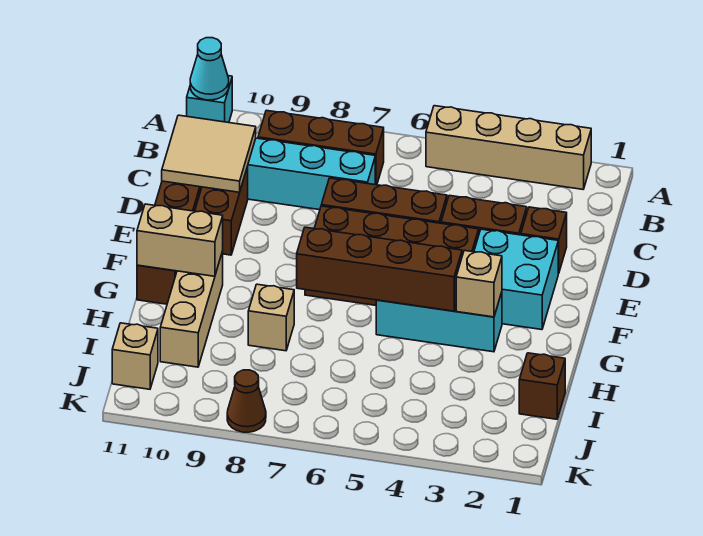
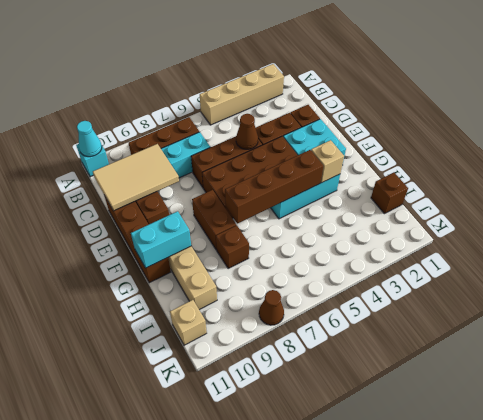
tan 2x2 tile [162,115,256,192] -> tan 2x3 tile [93,144,179,211]
none -> brown 1x1 cone [236,114,258,149]
none -> brown 1x2 brick [192,190,236,250]
tan 1x2 brick [137,204,223,276] -> cyan 1x2 brick [131,211,191,268]
tan 1x1 brick [248,284,294,351] -> brown 1x1 brick [216,225,249,269]

